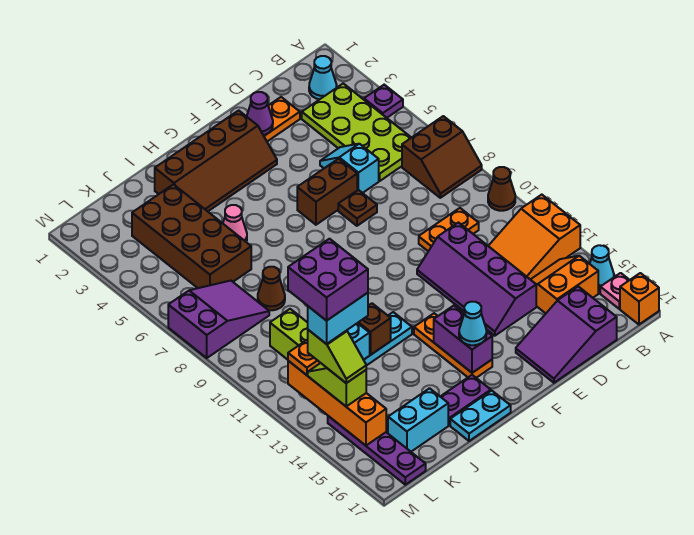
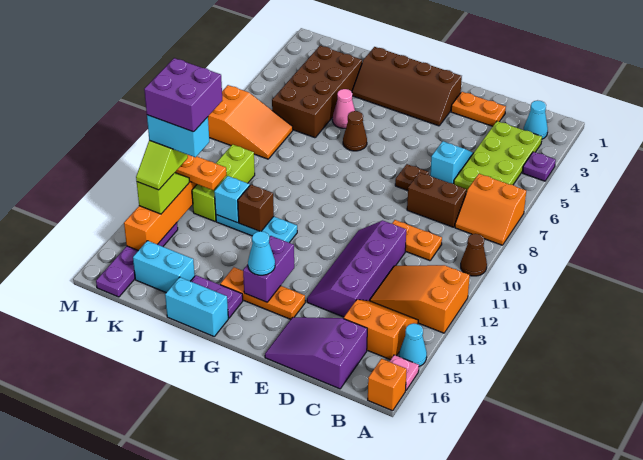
brown 2x2 slope [402,116,482,198] -> orange 2x2 slope [455,174,526,245]
purple 1x1 cone [247,92,273,135] -> none
brown 1x2 brick [297,159,357,225] -> brown 1x2 brick moved to [407,172,466,227]
orange 1x3 plate [414,313,492,378] -> orange 1x3 plate turned to [220,267,305,319]
cyan 1x2 plate [450,391,511,441] -> cyan 1x2 brick [165,277,228,336]
brown 1x1 cone [258,267,285,310] -> brown 1x1 cone moved to [343,111,367,151]
purple 2x3 slope [168,281,269,358] -> orange 2x3 slope [208,85,293,159]

